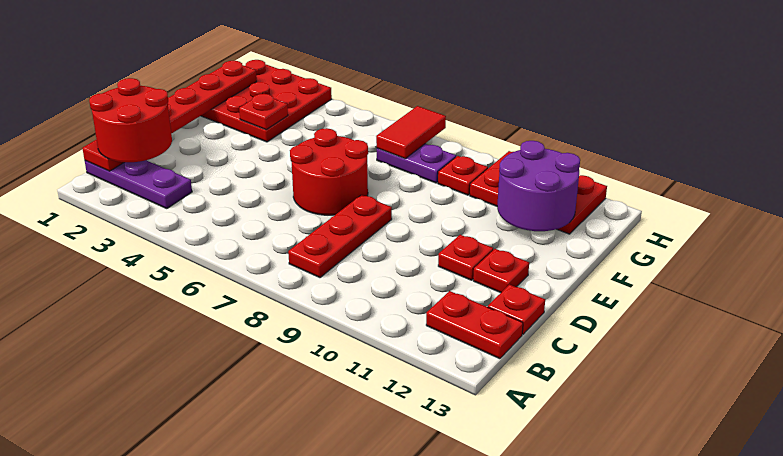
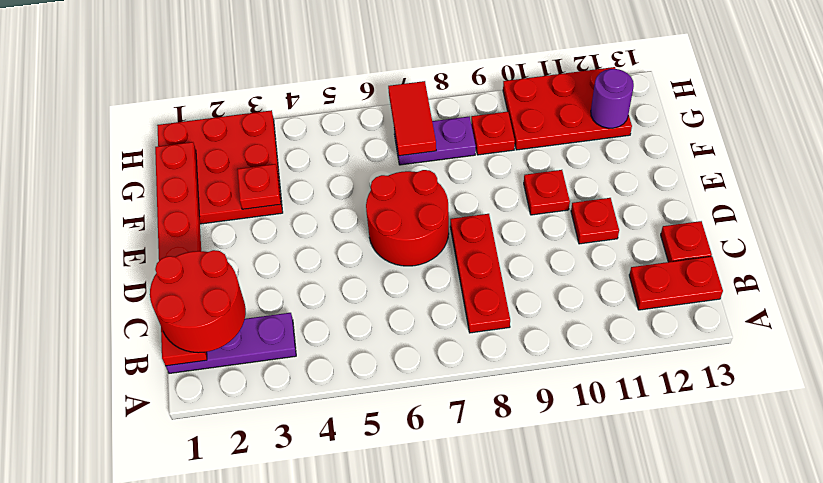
red 1x1 plate [473,249,529,293] -> red 1x1 plate moved to [524,170,570,215]
purple 2x2 round brick [497,141,580,231] -> purple 1x1 round brick [591,69,634,128]

